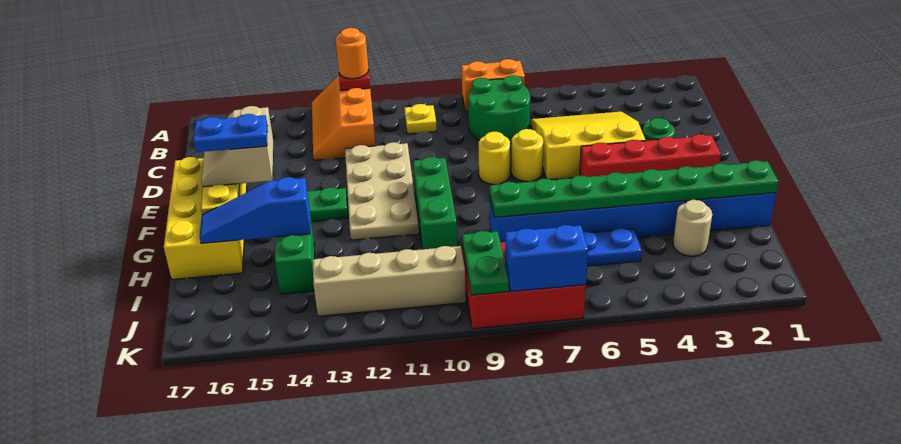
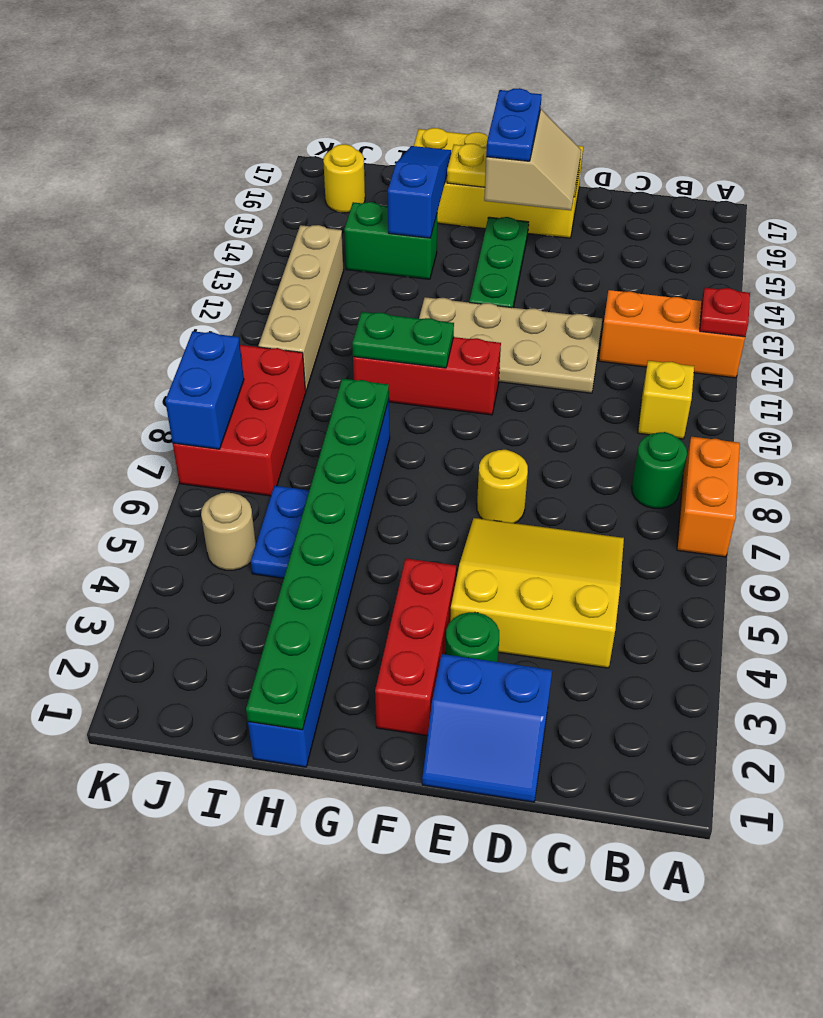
orange 1x1 round brick [336,28,369,79] -> none
green 2x2 round brick [468,75,530,143] -> green 1x1 round brick [632,432,687,508]
yellow 1x1 plate [404,104,437,134] -> yellow 1x1 brick [638,361,694,439]
yellow 3x3 slope [531,112,646,180] -> yellow 3x3 slope turned to [450,518,624,668]
none -> blue 2x2 slope [422,654,552,802]
yellow 1x1 round brick [479,132,510,184] -> yellow 1x1 round brick moved to [323,144,365,213]
tan 2x2 slope [202,106,273,187] -> tan 2x2 slope turned to [484,109,581,210]
red 1x4 brick [580,134,721,177] -> red 1x3 brick [375,558,456,736]
green 1x3 brick [413,157,457,249] -> red 1x3 brick [353,337,501,415]
tan 1x1 round brick [673,200,712,256] -> tan 1x1 round brick moved to [201,493,256,570]
green 1x2 plate [462,231,509,295] -> green 1x2 plate moved to [352,312,454,368]

